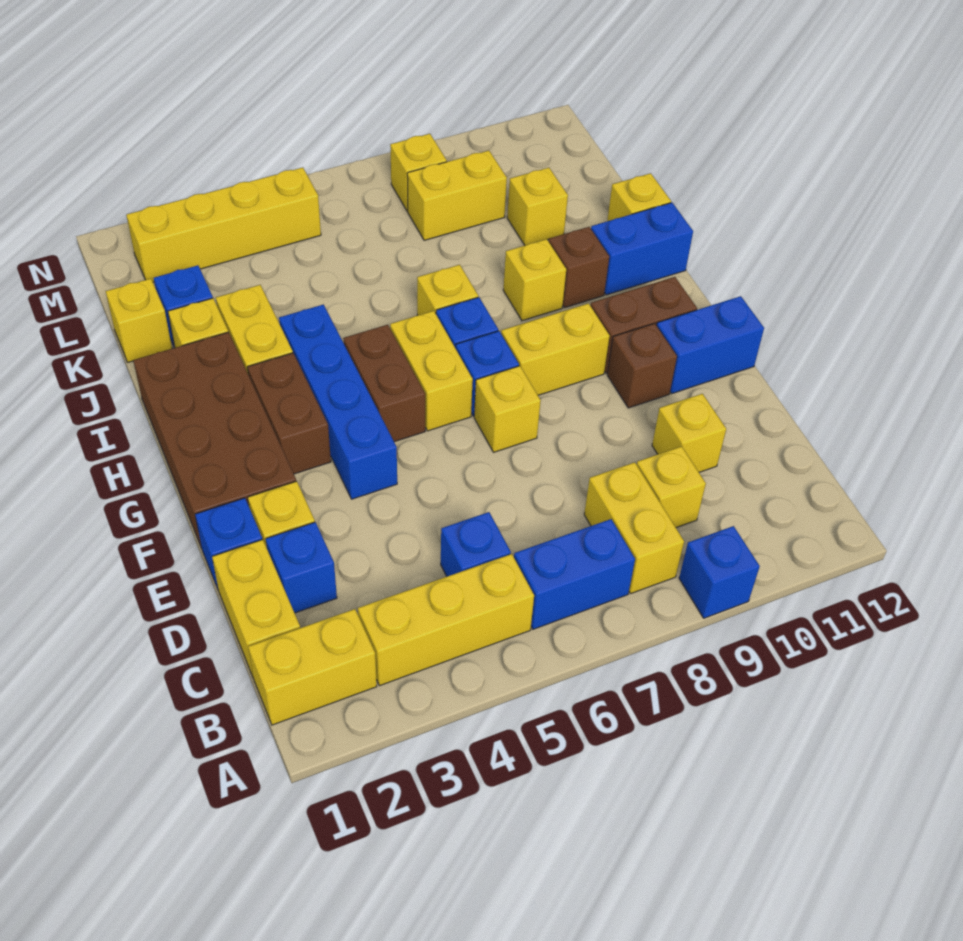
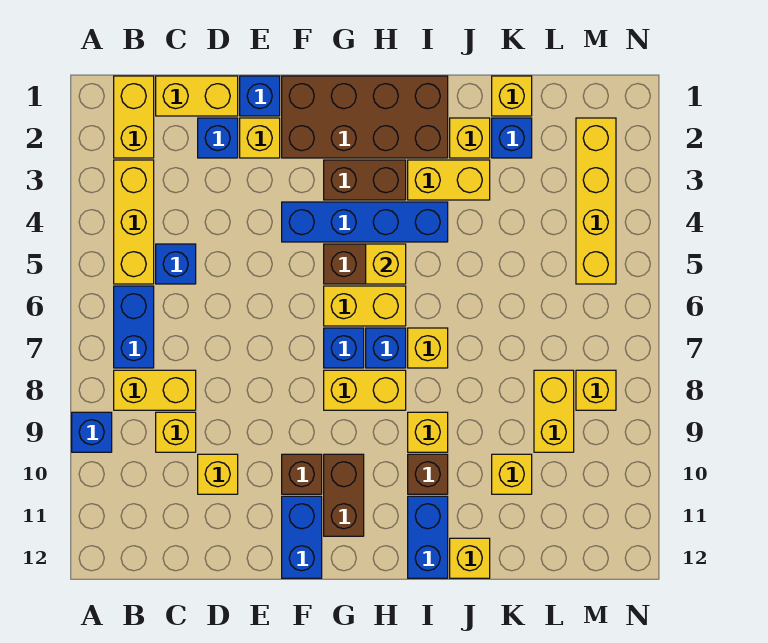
yellow 1x1 brick [474,366,541,452] -> yellow 1x1 brick moved to [366,244,406,284]
yellow 1x2 brick [501,303,610,395] -> yellow 1x2 brick turned to [324,370,406,410]

